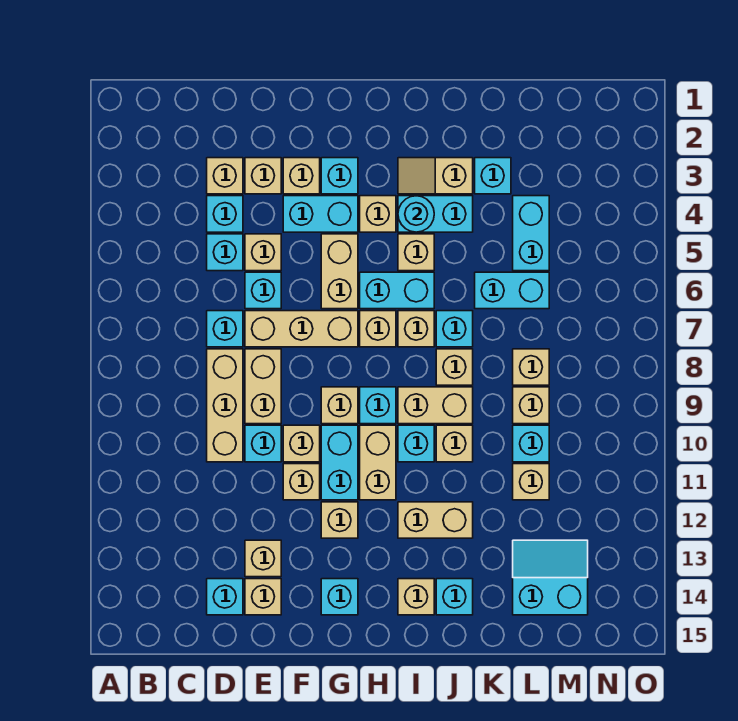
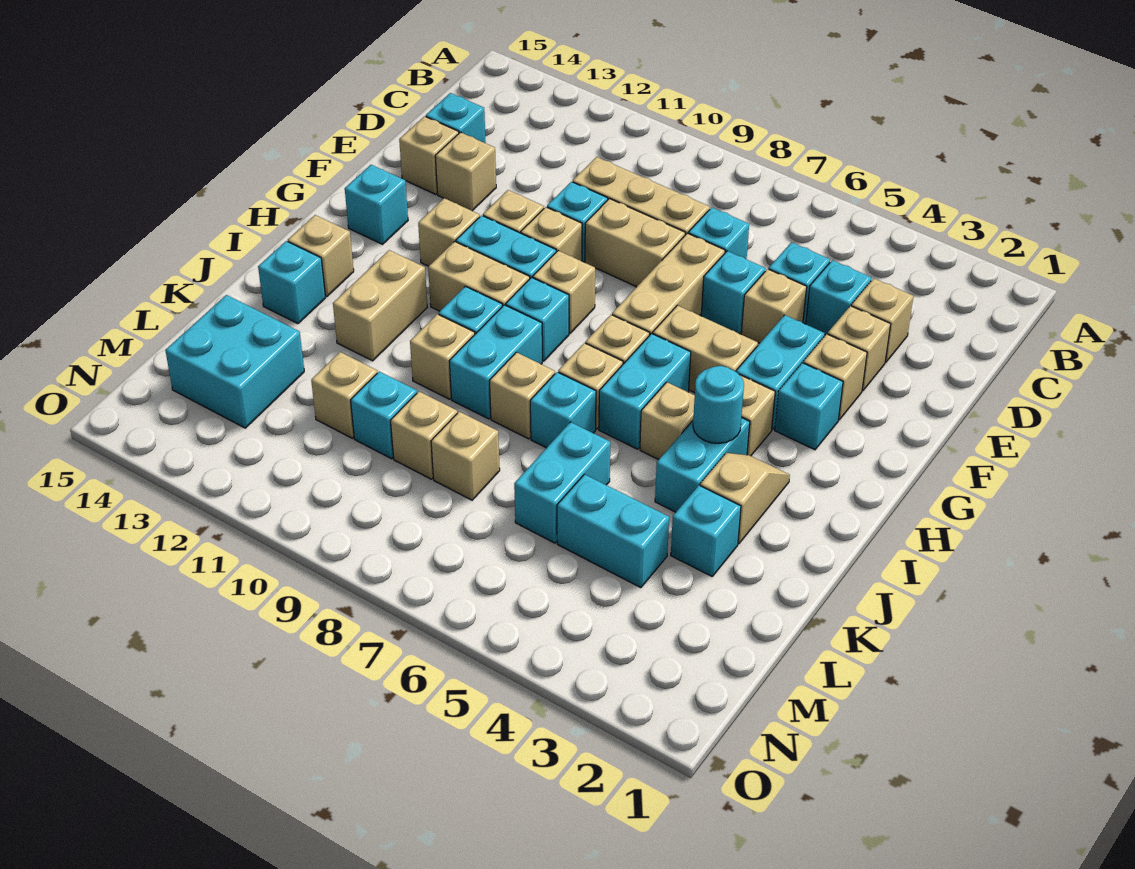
tan 1x2 brick [398,387,473,424] -> cyan 1x2 brick [449,305,542,419]
cyan 2x2 slope [513,540,588,615] -> cyan 2x2 brick [165,295,304,428]

